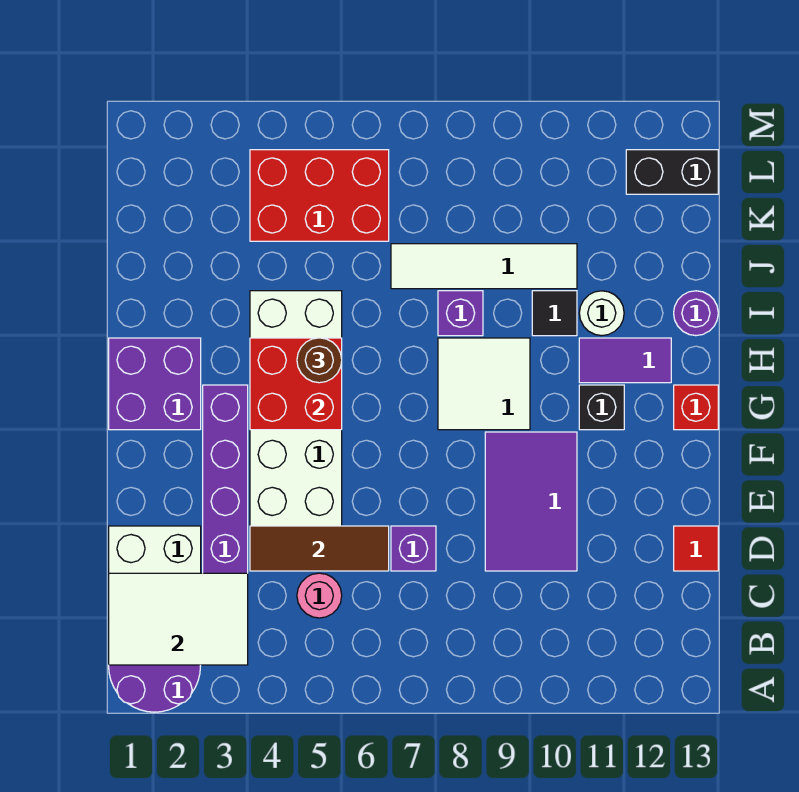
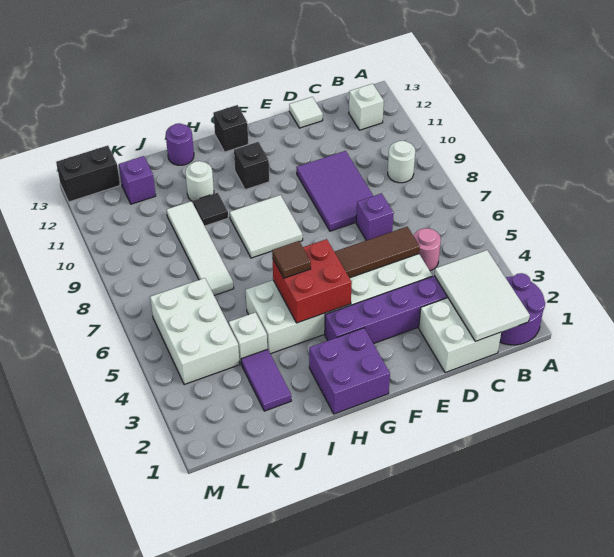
none -> white 1x1 round brick [388,141,415,183]
none -> white 1x1 brick [349,84,384,130]
brown 1x3 tile [250,526,389,571] -> brown 1x3 tile turned to [334,227,420,278]
purple 2x3 tile [485,432,577,571] -> purple 2x3 tile turned to [296,151,373,231]
red 1x1 tile [674,526,718,571] -> white 1x1 tile [289,97,323,128]
red 1x1 brick [674,385,718,430] -> black 1x1 brick [213,105,248,152]
brown 1x1 round brick [297,338,342,383] -> brown 1x1 tile [272,241,311,278]
purple 1x2 tile [579,338,671,383] -> purple 1x2 tile moved to [241,349,291,411]
purple 1x1 brick [438,291,483,336] -> purple 1x1 brick moved to [119,156,156,204]
none -> white 1x1 brick [228,312,267,363]
red 2x3 brick [250,150,389,241] -> white 2x3 brick [150,278,240,385]
black 1x2 brick [626,150,718,194] -> black 1x2 brick turned to [56,146,120,202]

